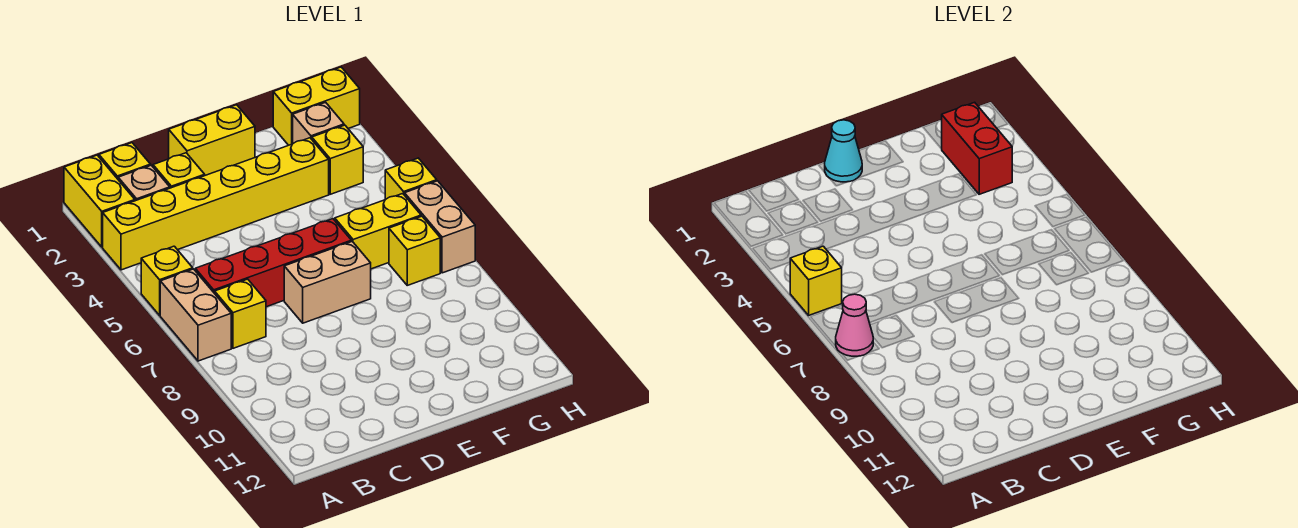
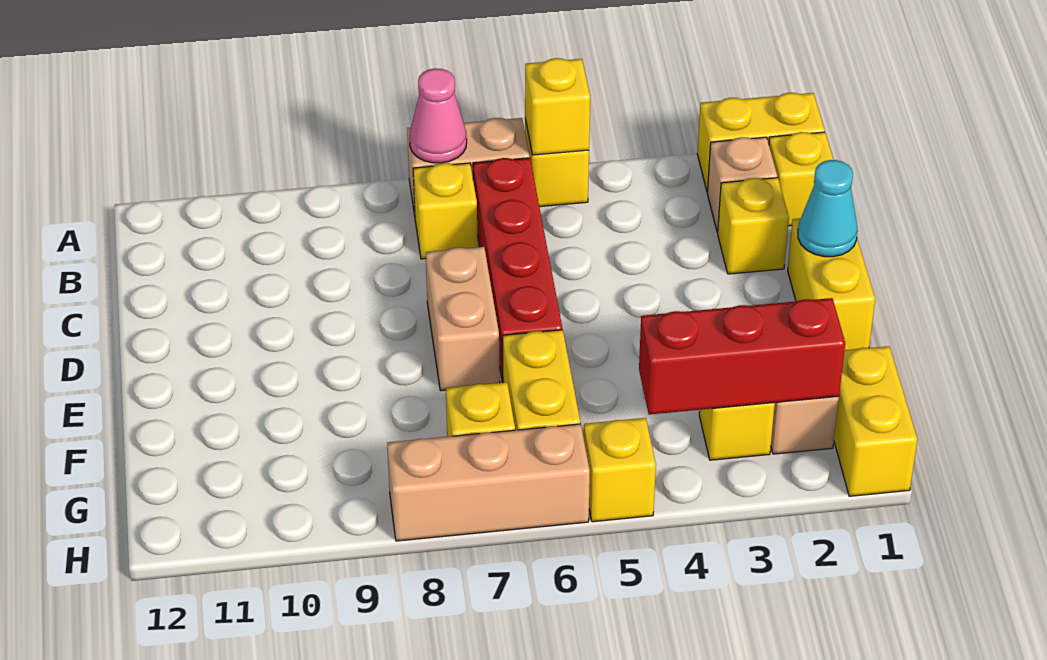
yellow 1x6 brick [103,138,329,270] -> none
red 1x2 brick [942,102,1012,194] -> red 1x3 brick [639,298,845,415]
tan 1x2 brick [405,181,475,273] -> tan 1x3 brick [387,424,590,541]

